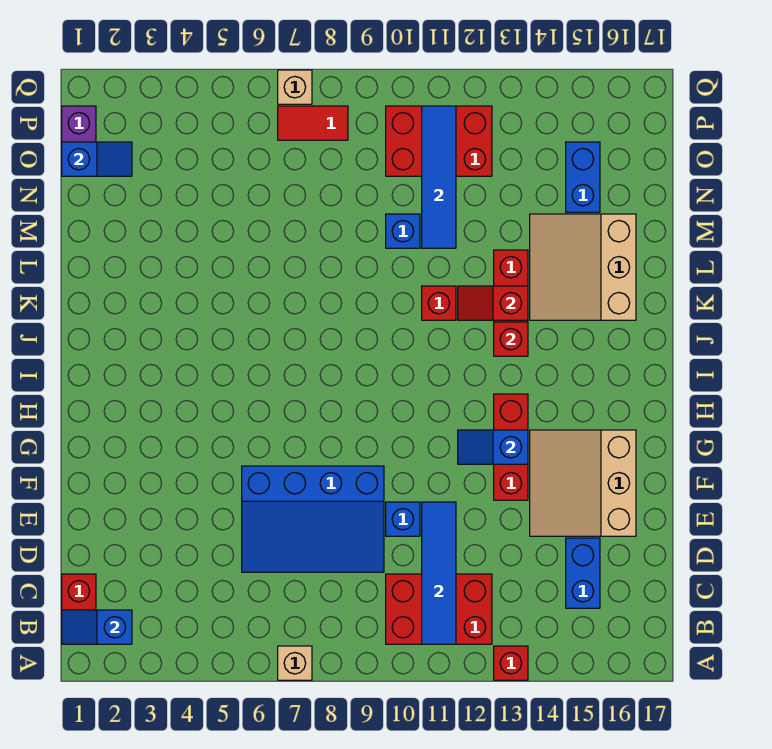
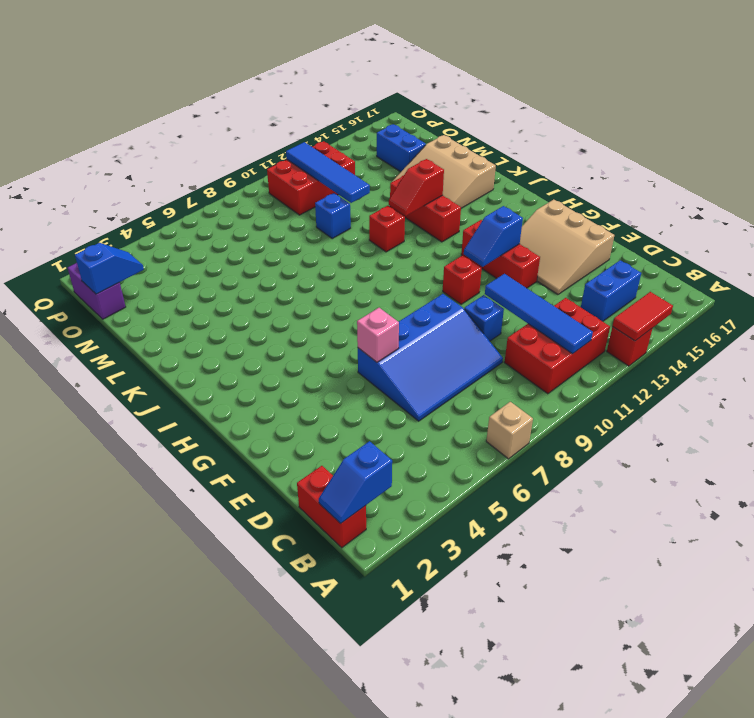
blue 1x2 brick [566,538,600,608] -> blue 1x2 brick turned to [581,260,641,321]
none -> pink 1x1 brick [357,308,399,362]
red 1x1 brick [494,322,528,356] -> red 1x1 brick moved to [443,255,482,304]
red 1x2 tile [278,106,348,140] -> red 1x2 tile moved to [612,292,673,341]
tan 1x1 brick [278,70,312,104] -> none

